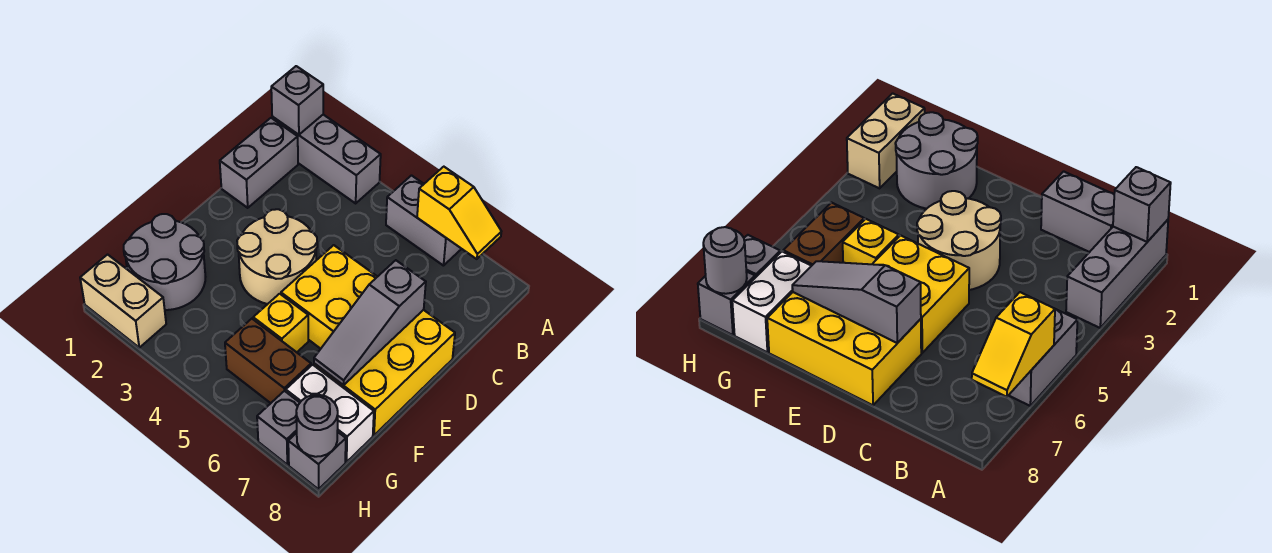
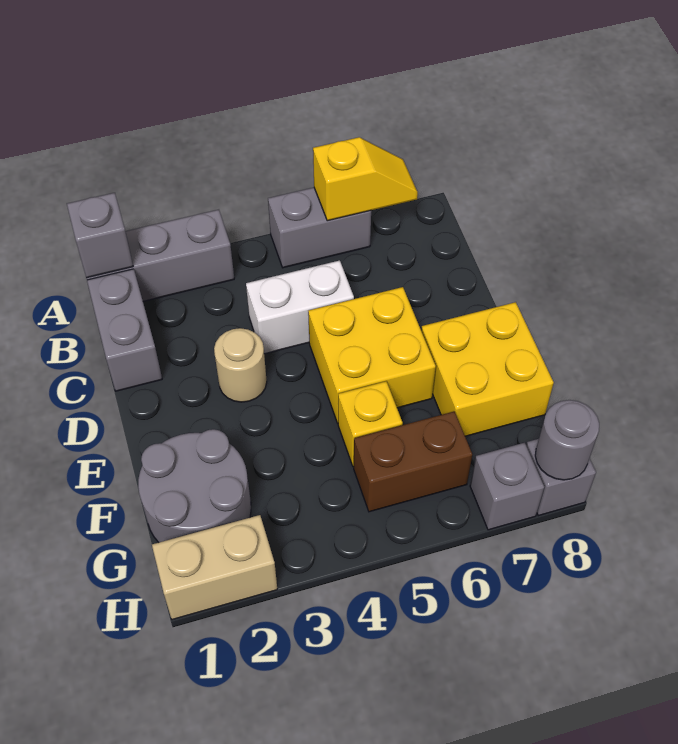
tan 2x2 round brick [237,209,317,304] -> tan 1x1 round brick [214,328,267,402]
yellow 2x3 brick [314,310,455,435] -> yellow 2x2 brick [421,302,554,436]
grey 1x3 slope [314,260,426,385] -> none
white 1x2 brick [286,365,374,462] -> white 1x2 brick moved to [246,260,354,354]

